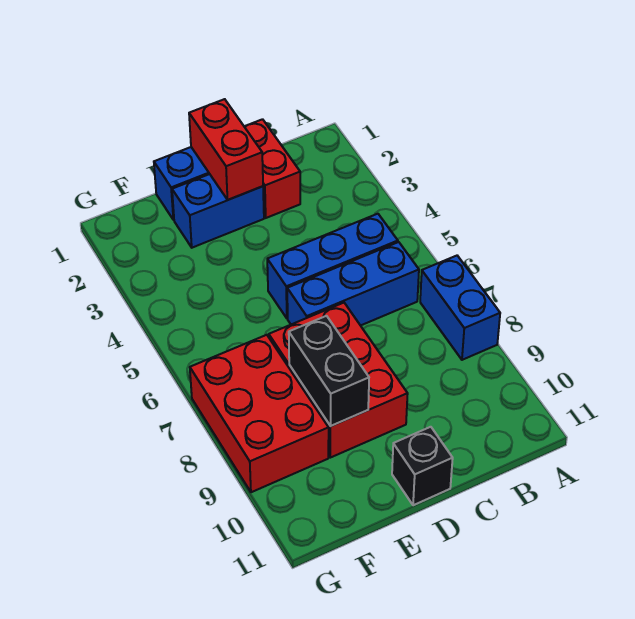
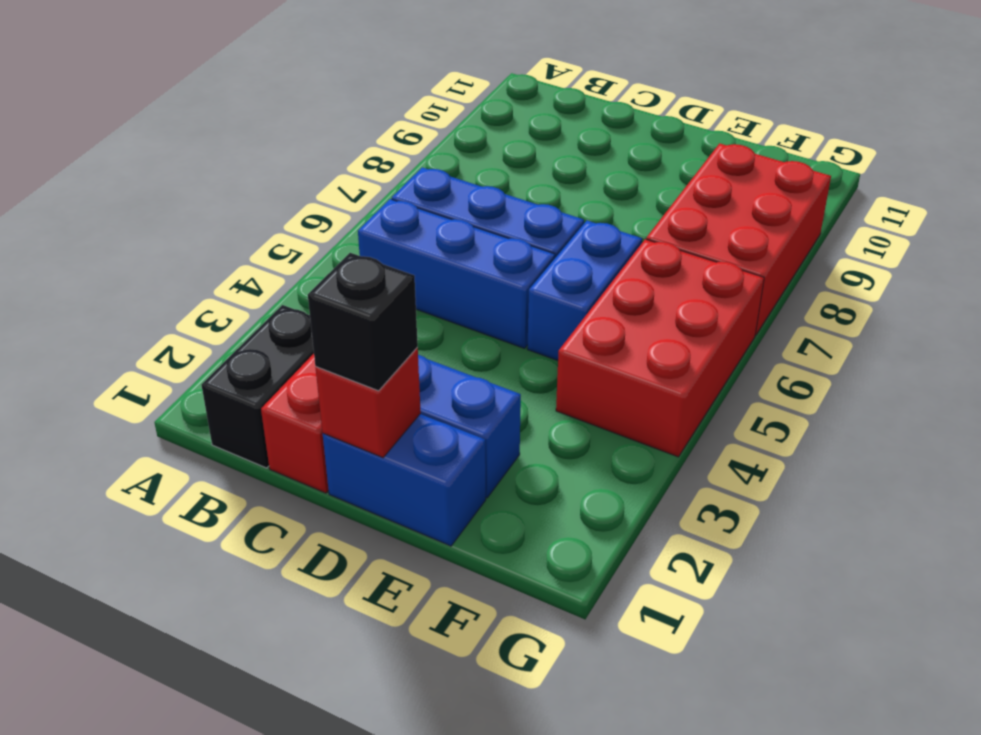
blue 1x2 brick [420,256,500,360] -> blue 1x2 brick moved to [527,221,642,360]
red 1x2 brick [189,99,263,200] -> red 1x1 brick [315,348,421,458]
red 2x3 brick [269,303,408,458] -> red 2x3 brick moved to [556,239,764,457]
black 1x1 brick [392,427,453,505] -> black 1x1 brick moved to [308,253,418,391]
black 1x2 brick [289,316,369,426] -> black 1x2 brick moved to [202,305,314,468]

